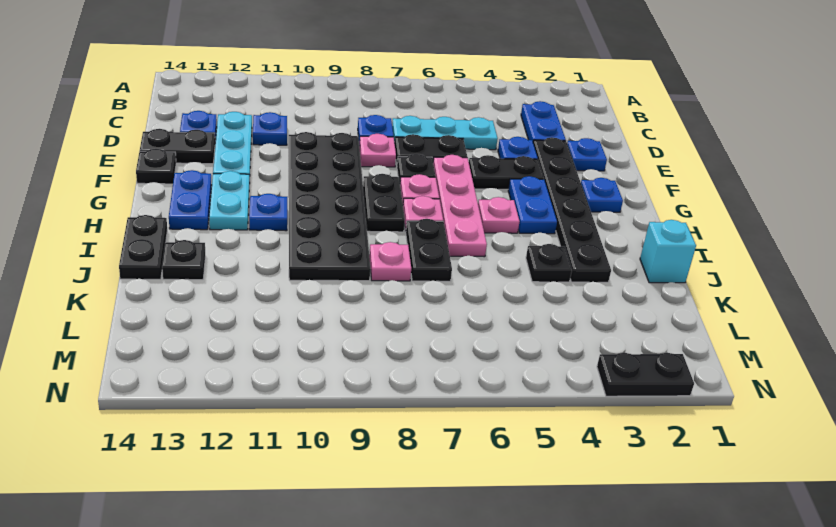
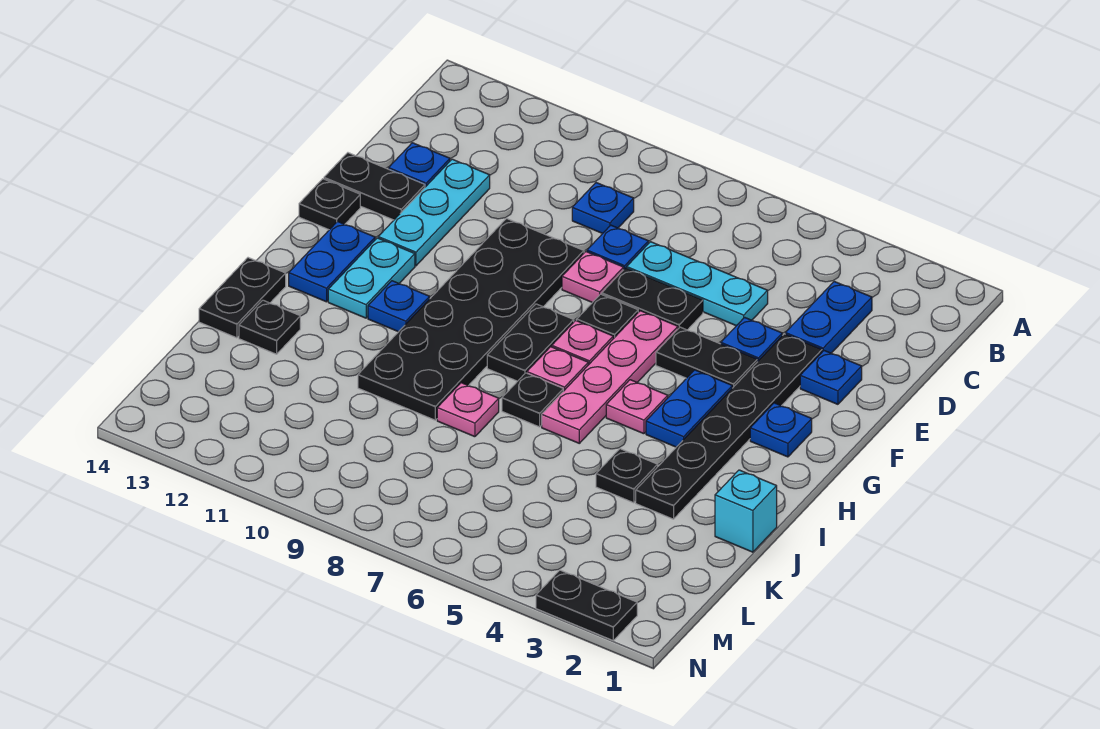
blue 1x1 plate [253,112,287,145] -> blue 1x1 plate moved to [572,183,634,234]
black 1x2 plate [406,219,452,281] -> black 1x1 plate [502,373,563,427]

